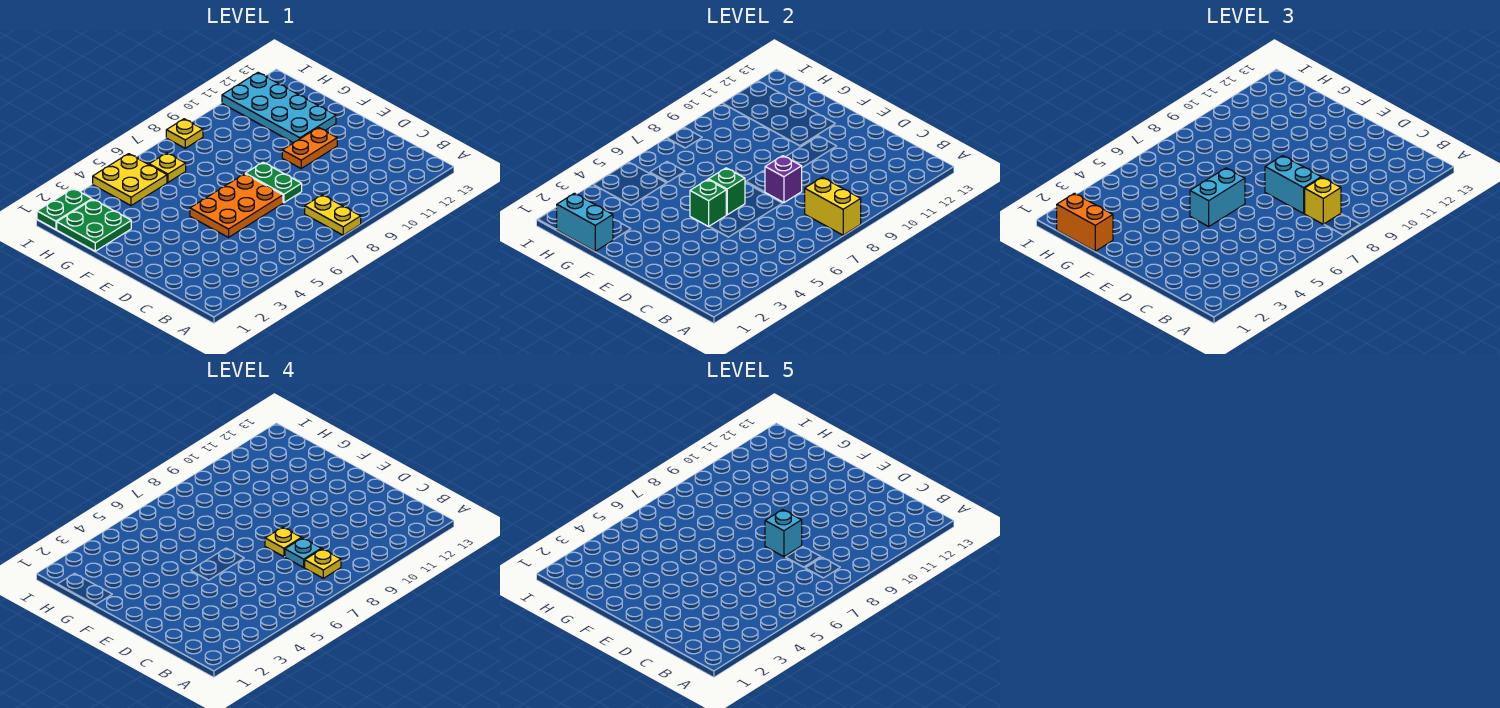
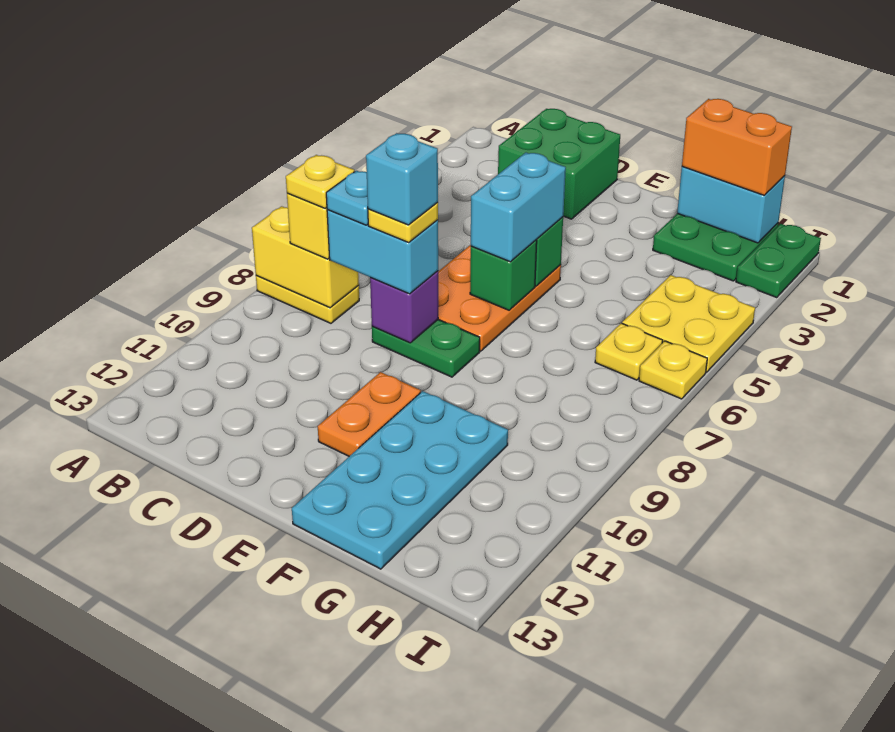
none -> green 2x2 brick [498,109,620,219]
cyan 2x4 plate [222,73,336,143] -> cyan 2x4 plate turned to [292,391,508,569]
yellow 1x1 plate [166,119,203,148] -> yellow 1x1 plate moved to [639,341,707,399]

